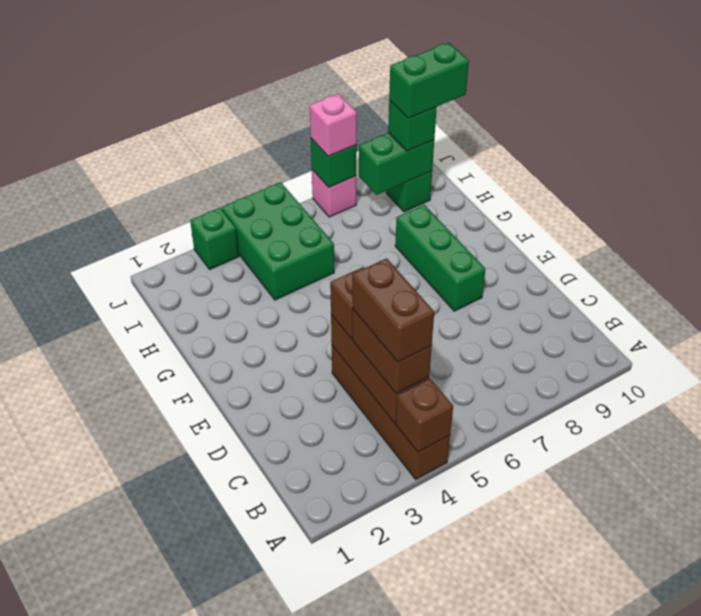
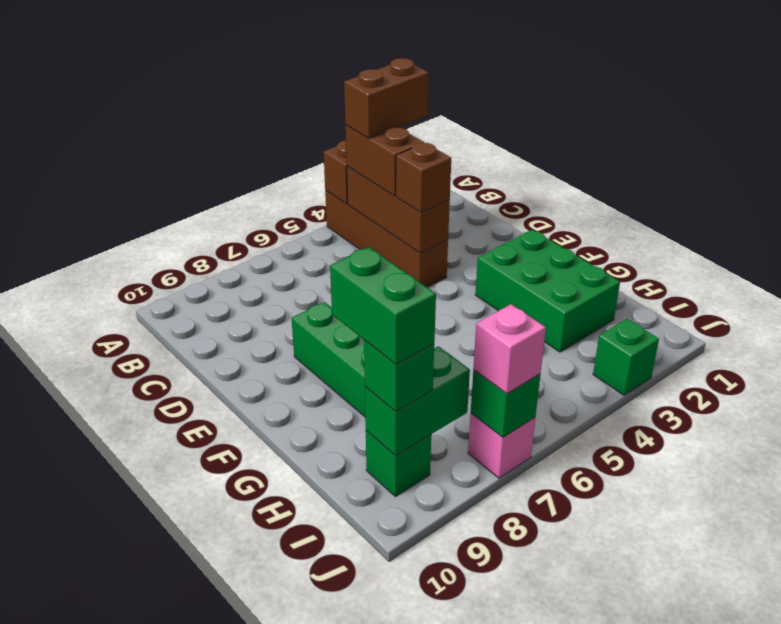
brown 1x2 brick [352,258,434,362] -> brown 1x2 brick turned to [344,58,429,138]
green 2x3 brick [222,182,334,300] -> green 2x3 brick moved to [475,230,620,352]
green 1x2 brick [389,42,469,118] -> green 1x2 brick turned to [330,247,436,364]

